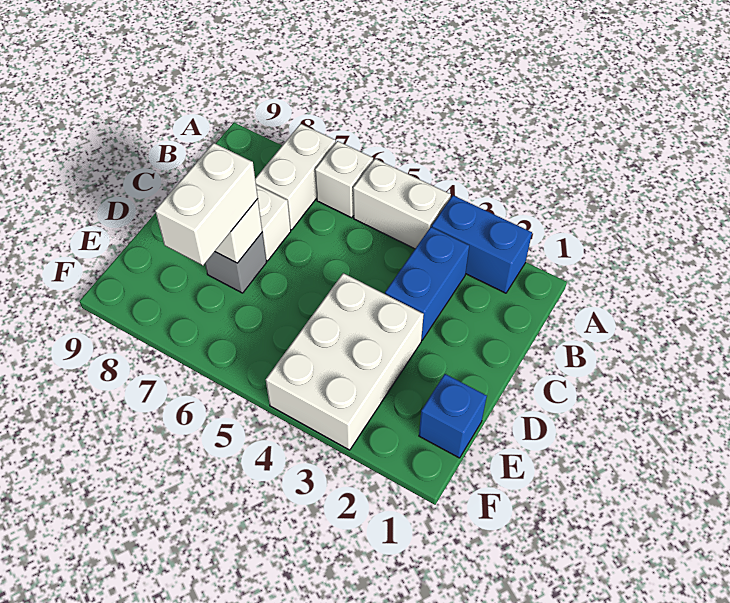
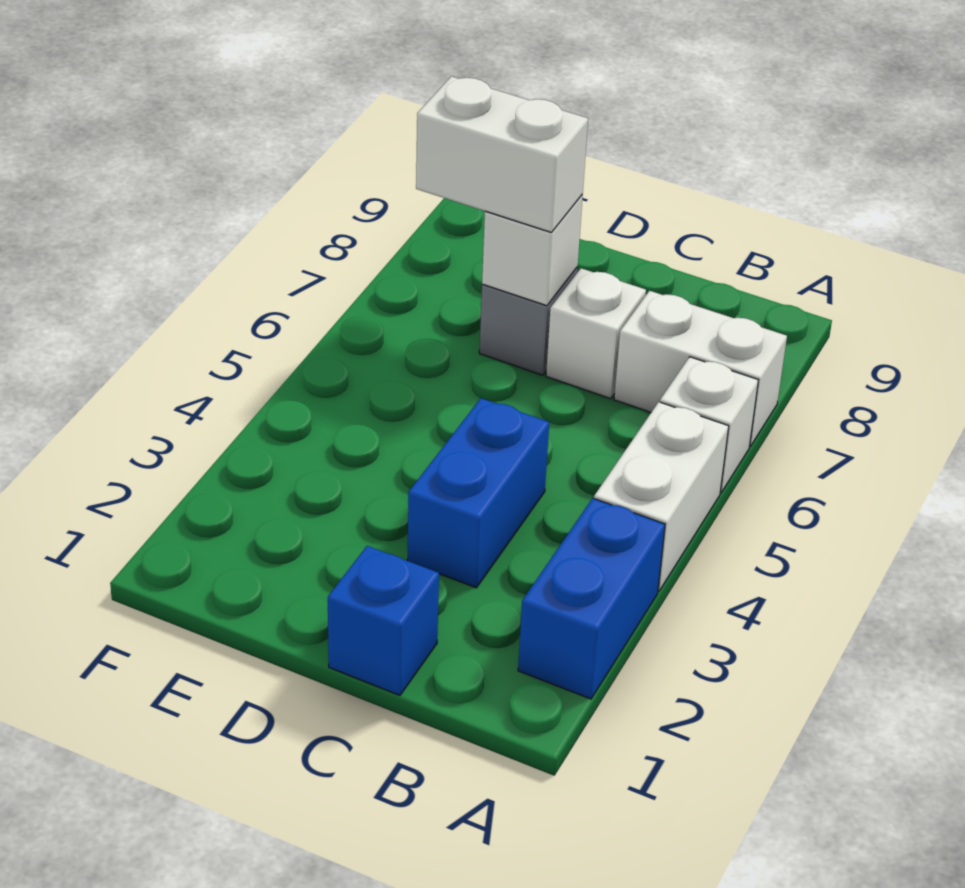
blue 1x2 brick [385,227,469,340] -> blue 1x2 brick turned to [407,398,549,588]
white 2x3 brick [266,273,424,450] -> none
blue 1x1 brick [419,374,487,458] -> blue 1x1 brick moved to [328,546,439,695]

